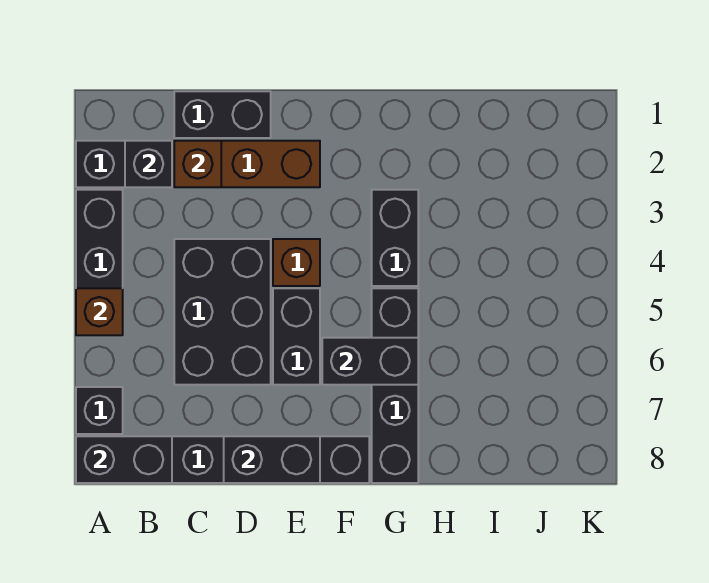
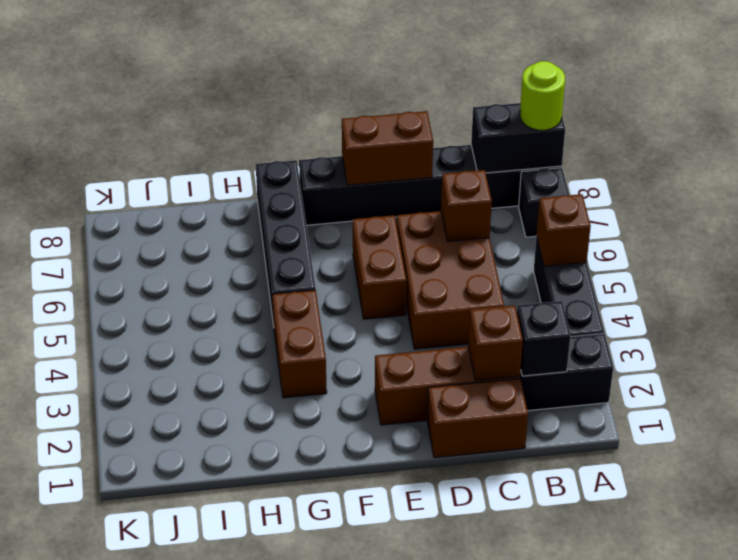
none -> lime 1x1 round brick [520,61,565,130]
black 1x2 brick [174,91,271,138] -> brown 1x2 brick [427,379,528,458]
black 2x3 brick [174,239,271,385] -> brown 2x3 brick [397,211,504,349]
black 1x2 brick [224,436,320,483] -> brown 1x2 brick [342,111,433,185]
brown 1x1 brick [273,239,320,286] -> brown 1x1 brick moved to [441,170,492,242]
black 1x2 brick [273,288,320,385] -> brown 1x2 brick [353,215,407,319]
black 1x2 brick [322,338,418,385] -> none
black 1x2 brick [372,190,418,286] -> brown 1x2 brick [272,290,327,398]

